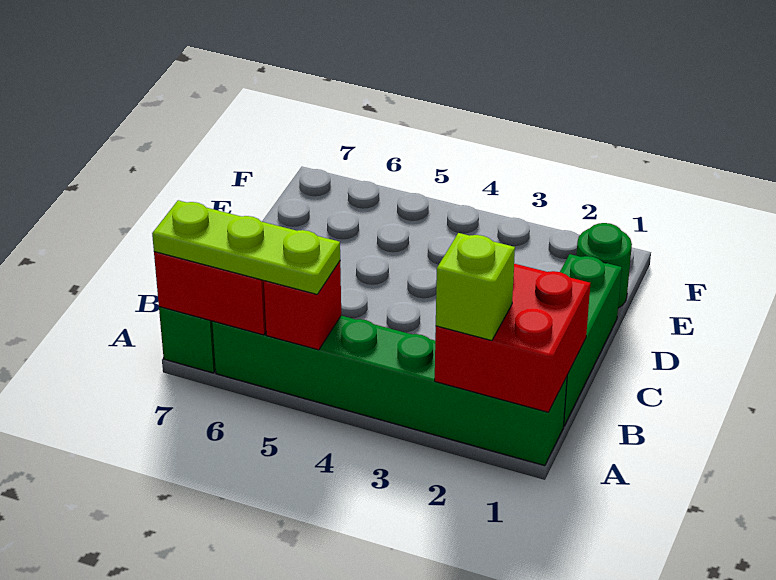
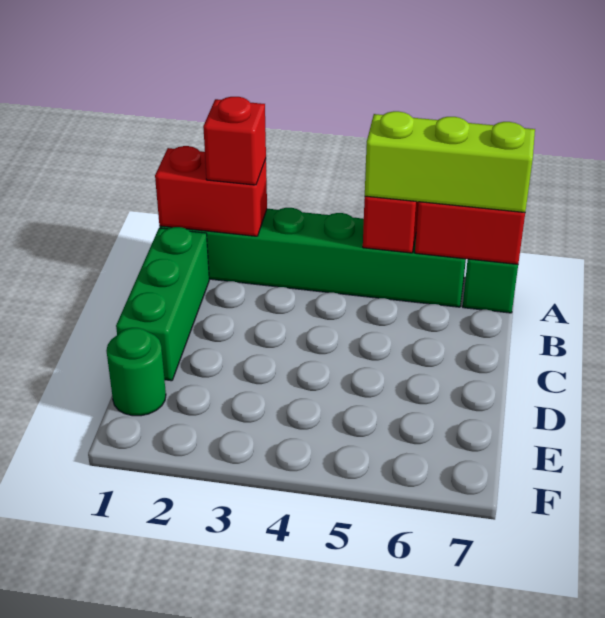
red 2x2 brick [435,264,590,412] -> red 1x2 brick [155,146,267,236]
lime 1x1 brick [436,233,515,341] -> red 1x1 brick [203,97,266,185]
lime 1x3 plate [152,200,340,294] -> lime 1x3 brick [365,111,535,212]

